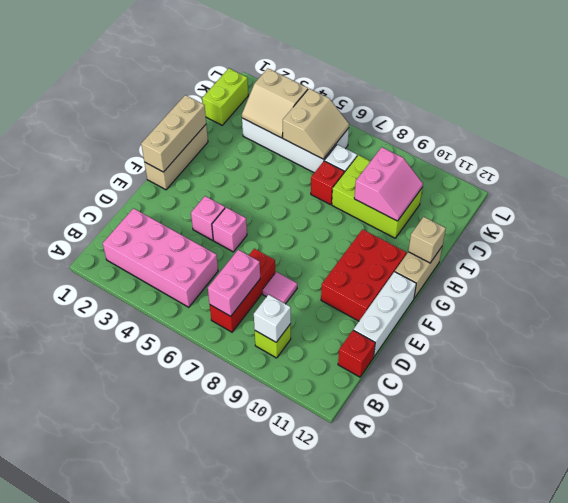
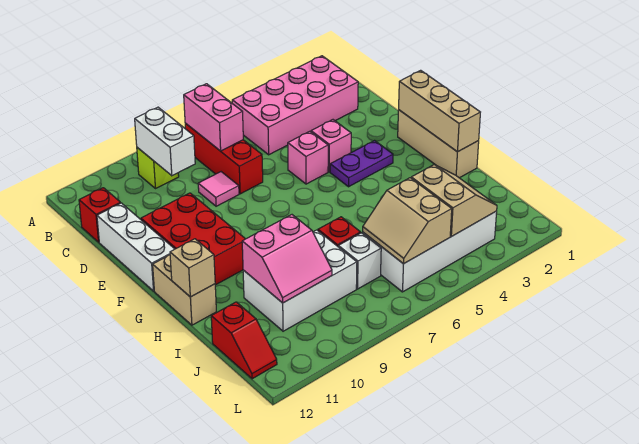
white 1x1 brick [254,295,291,342] -> white 1x2 brick [135,107,195,176]
none -> purple 1x2 plate [330,141,393,187]
lime 2x3 brick [332,155,422,238] -> white 2x3 brick [243,230,357,331]
pink 2x2 slope [354,147,423,221] -> pink 2x2 slope turned to [242,215,332,303]
lime 1x2 brick [202,68,248,125] -> none
tan 2x2 slope [242,68,308,138] -> tan 2x2 slope turned to [411,165,497,237]
none -> red 1x2 slope [211,302,277,379]

